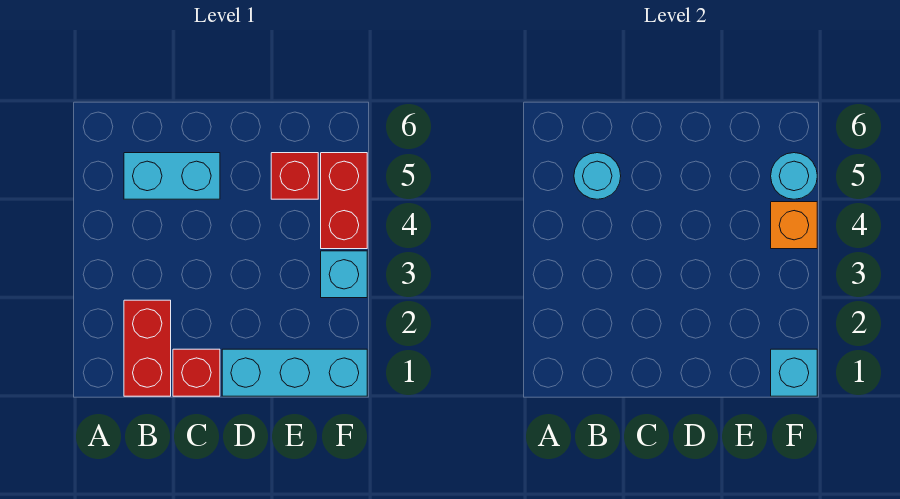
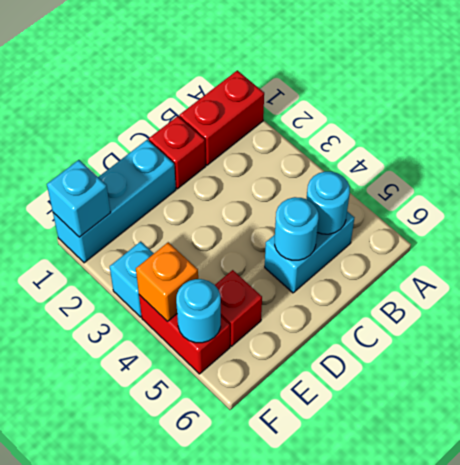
red 1x2 brick [124,300,171,396] -> red 1x2 brick turned to [179,70,264,165]
none -> cyan 1x1 round brick [275,197,319,260]

